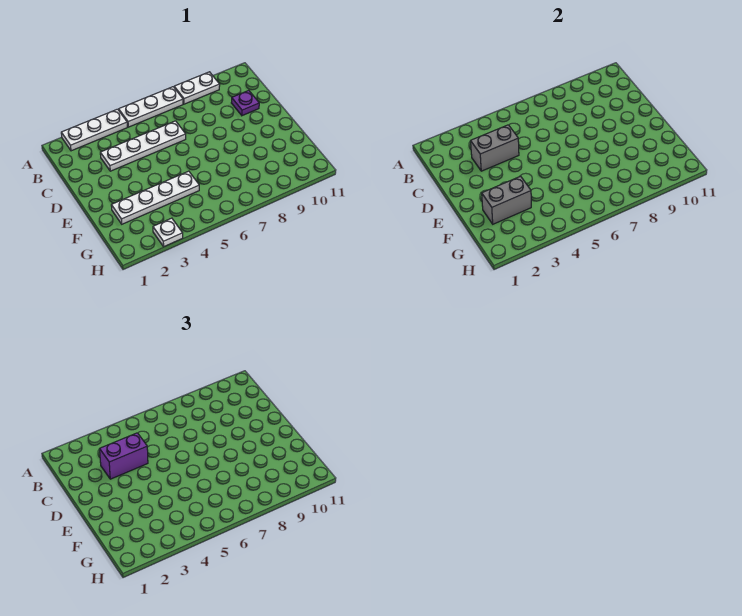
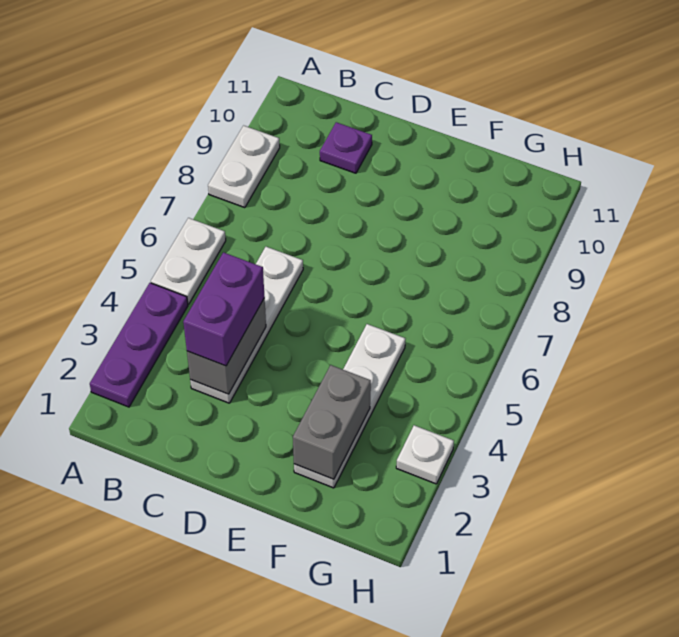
white 1x3 plate [61,109,127,151] -> purple 1x3 plate [90,283,188,407]
white 1x3 plate [119,87,183,127] -> white 1x2 plate [151,218,226,304]

